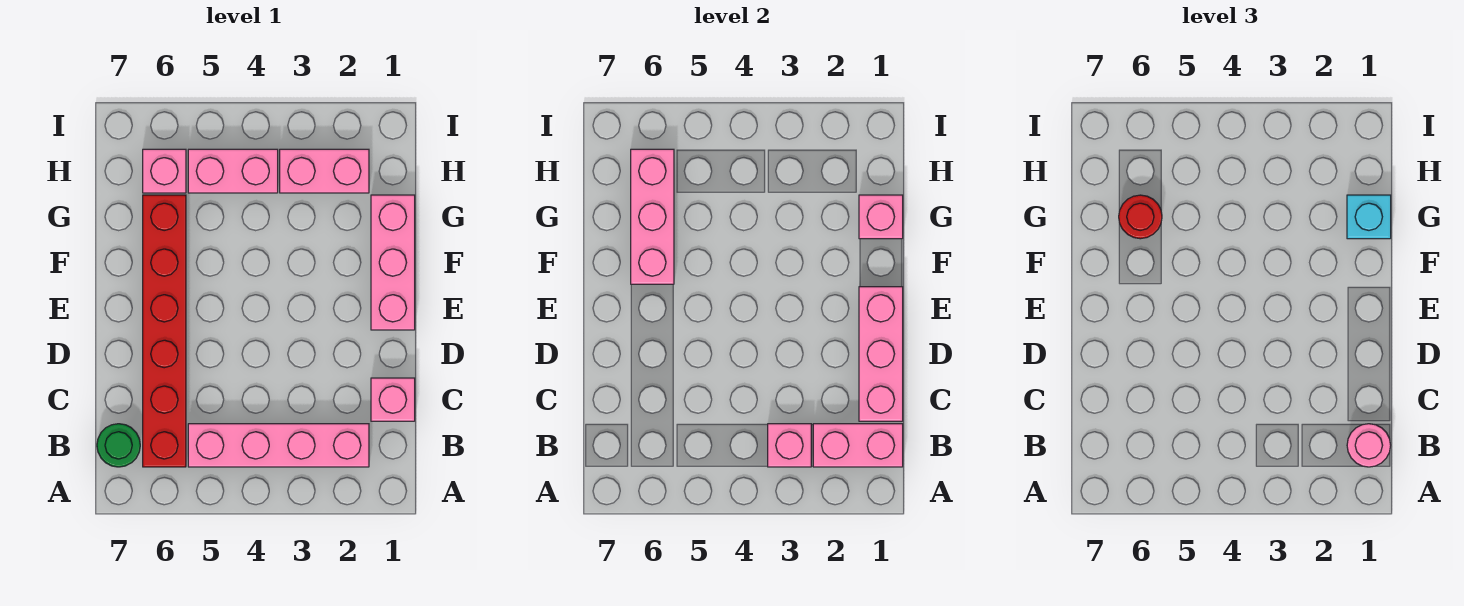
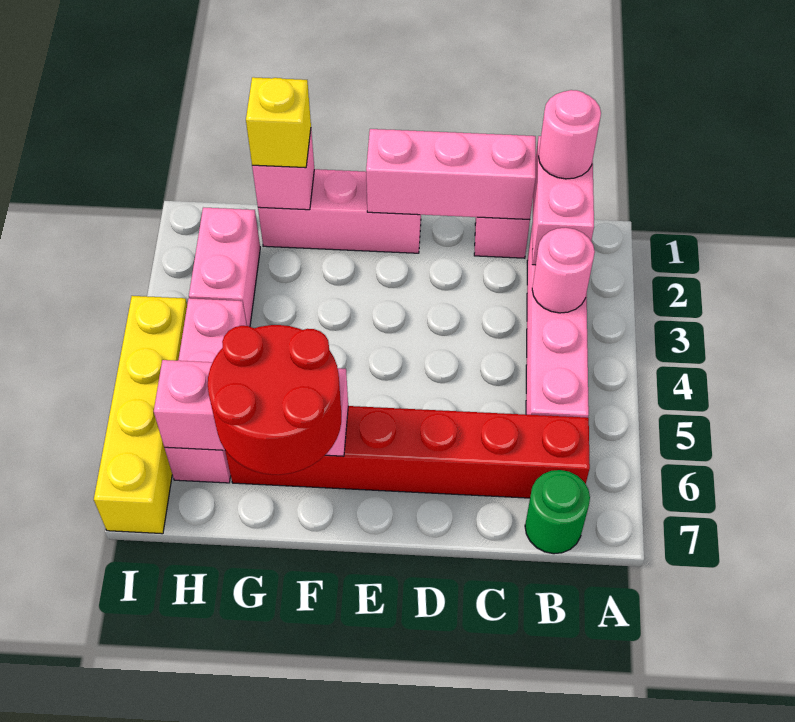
pink 1x1 brick [768,424,811,467] -> pink 1x1 round brick [532,228,595,313]
cyan 1x1 brick [1347,195,1391,239] -> yellow 1x1 brick [246,77,311,168]
red 1x1 round brick [1119,195,1162,239] -> red 2x2 round brick [208,325,341,475]
none -> yellow 1x4 brick [94,296,187,534]

